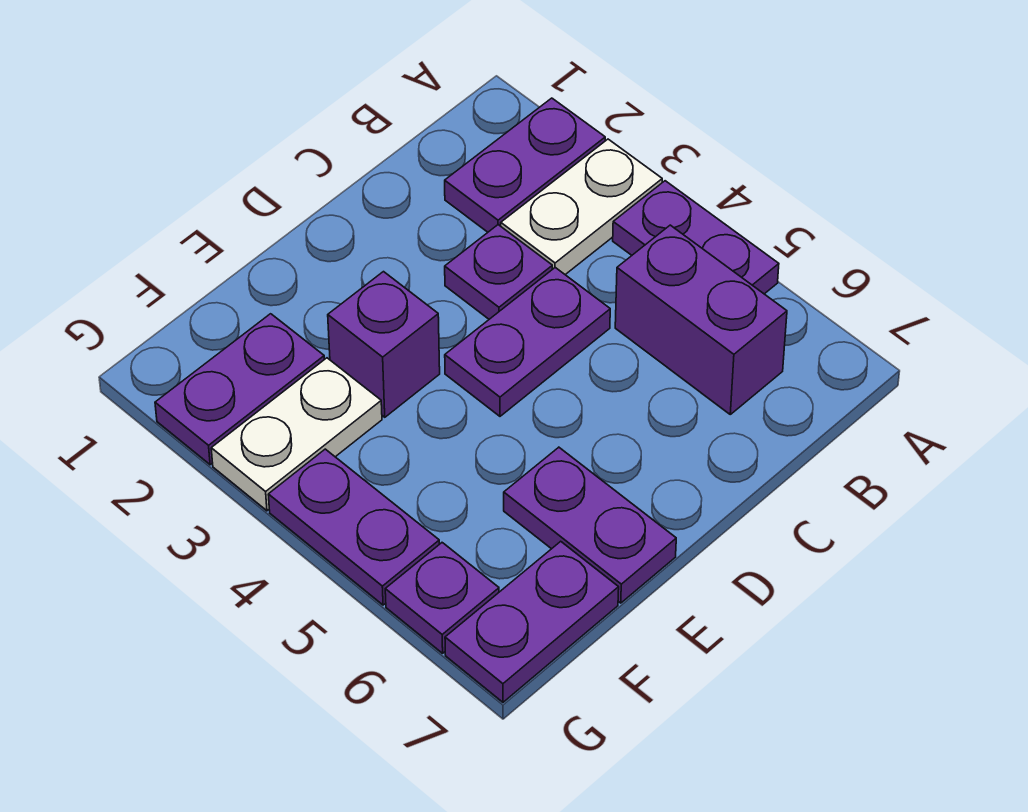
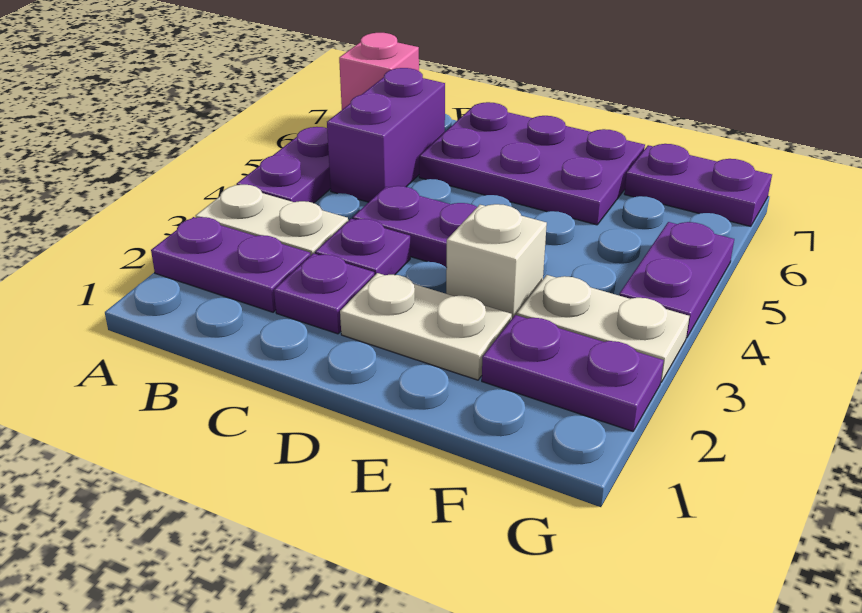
none -> pink 1x1 brick [339,33,419,110]
none -> white 1x2 plate [340,273,512,380]
purple 1x1 brick [328,272,440,417] -> white 1x1 brick [446,204,547,320]
purple 1x2 plate [504,447,676,603] -> purple 2x3 plate [419,102,645,225]
purple 1x1 plate [385,543,499,653] -> purple 1x1 plate moved to [274,253,374,334]

